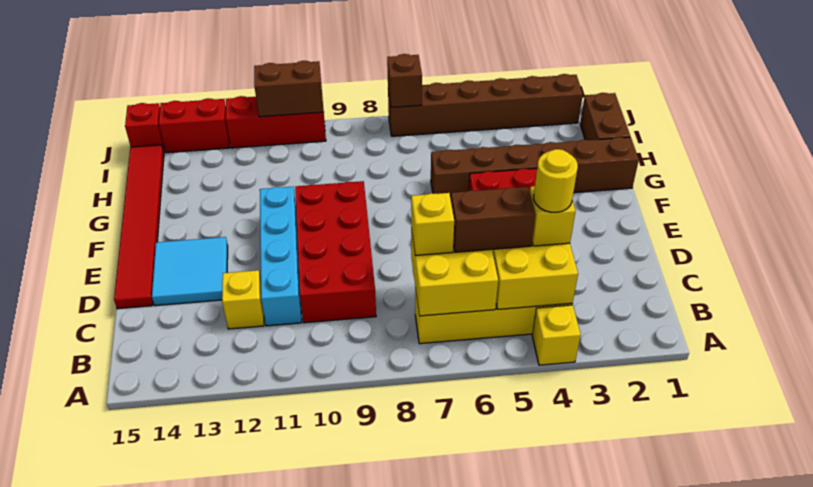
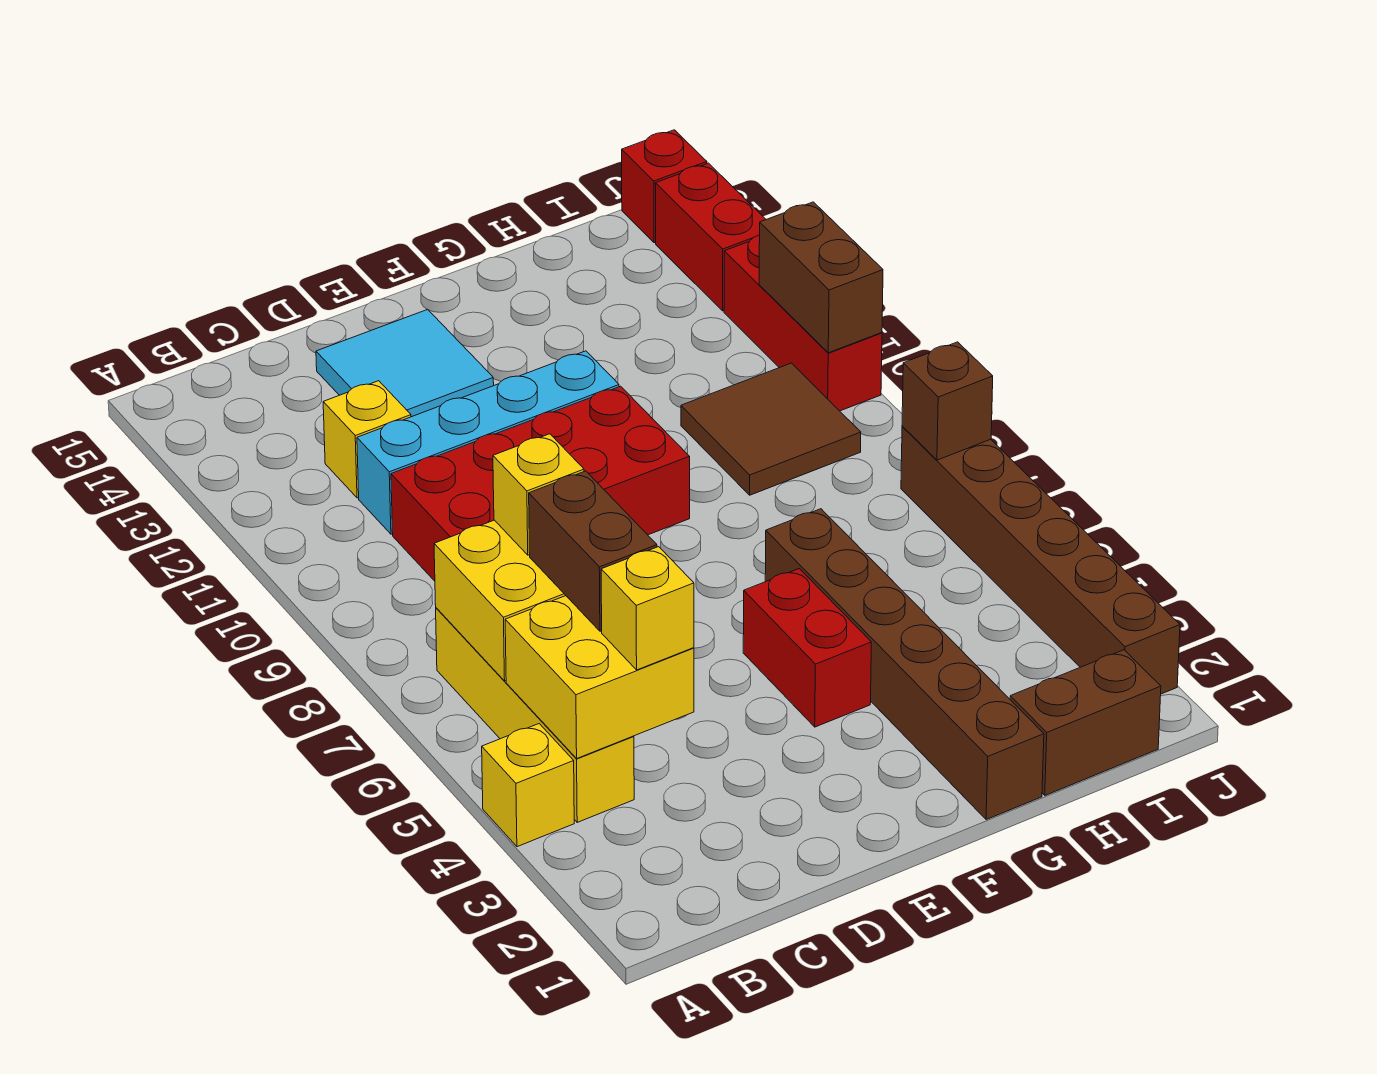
yellow 1x1 round brick [534,149,578,212] -> none
red 1x6 tile [114,145,164,309] -> none
none -> brown 2x2 tile [681,363,861,495]

